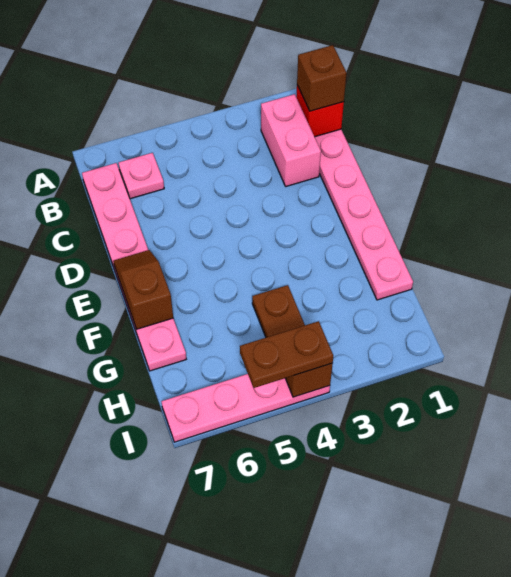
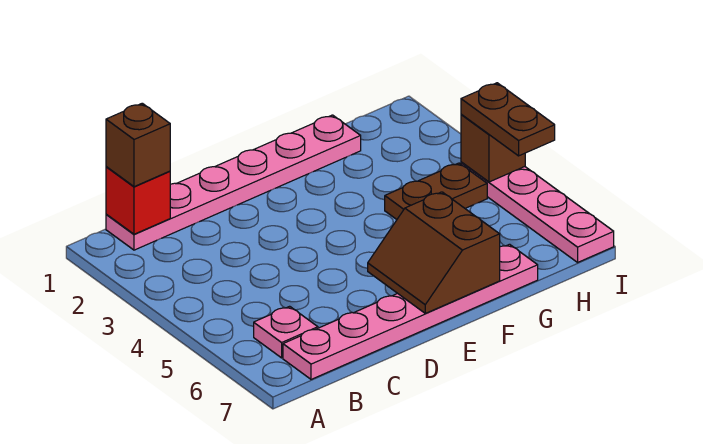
pink 1x2 brick [261,94,321,186] -> none
brown 1x2 slope [113,250,173,329] -> brown 2x2 slope [368,192,500,313]

